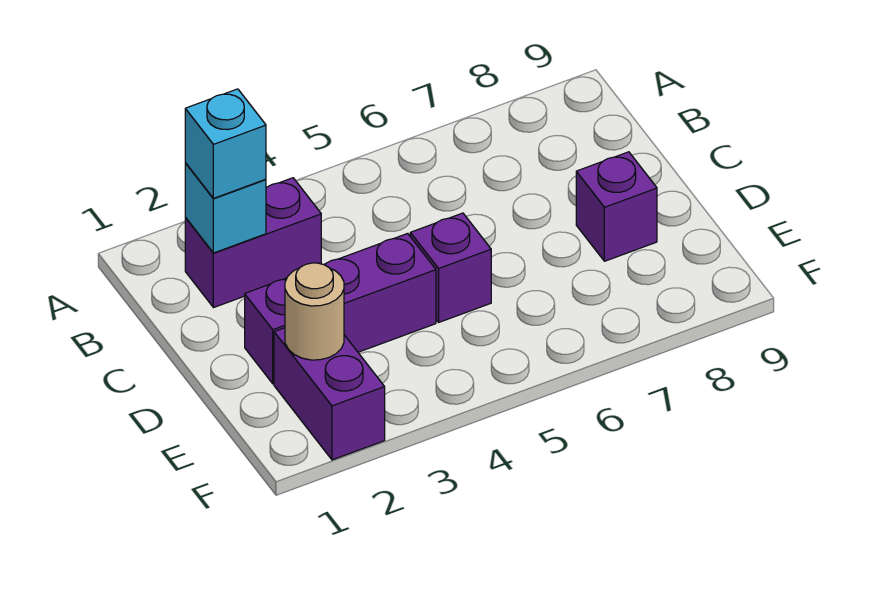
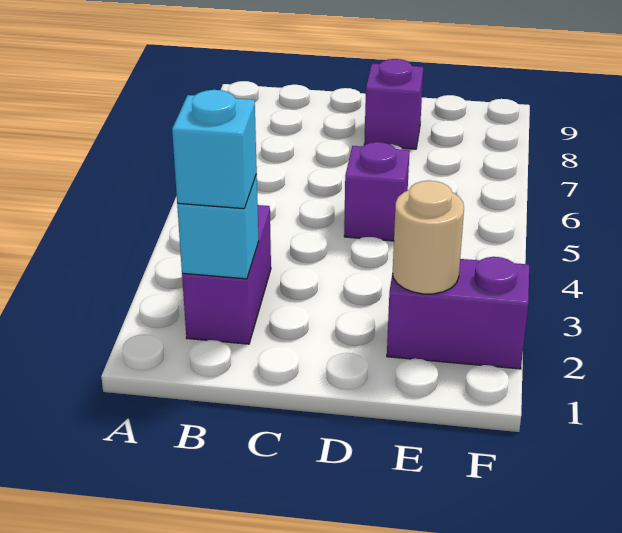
purple 1x3 brick [245,233,436,384] -> none

